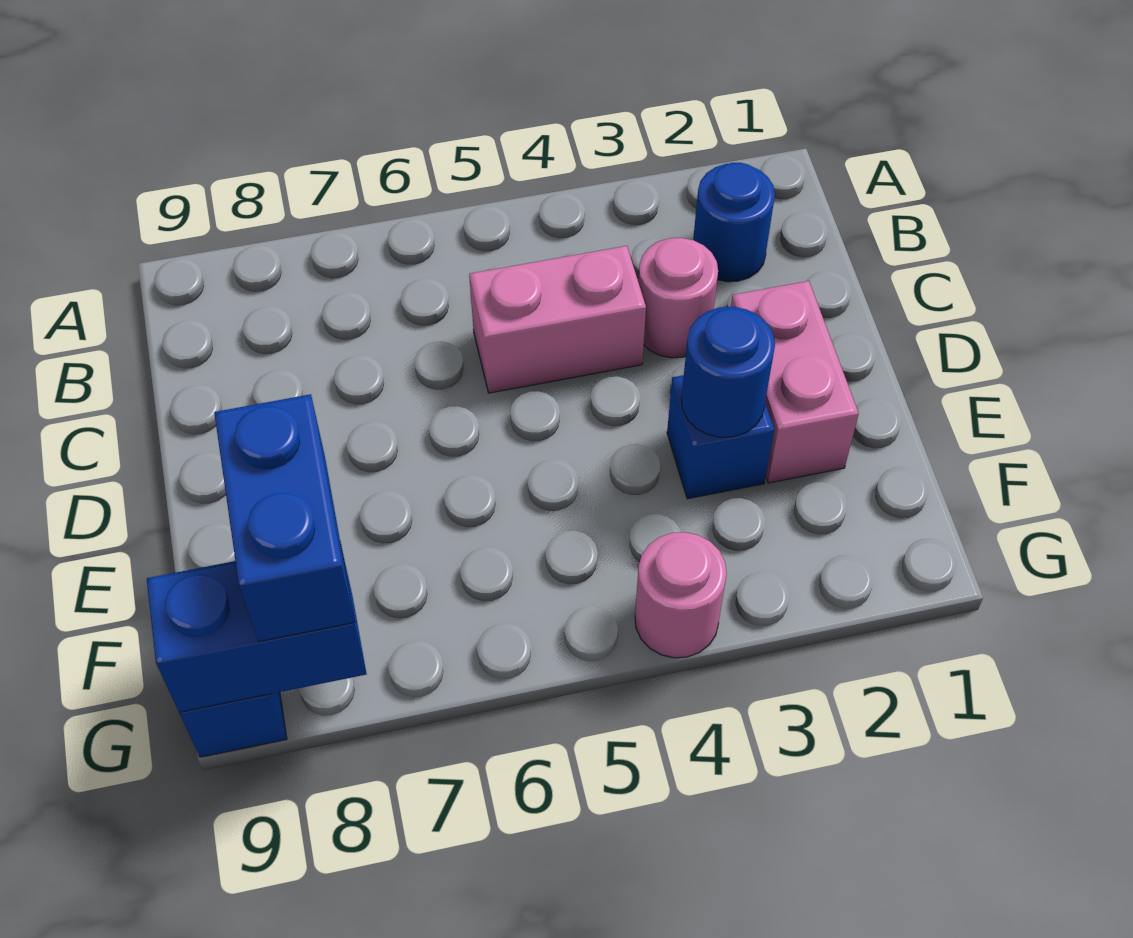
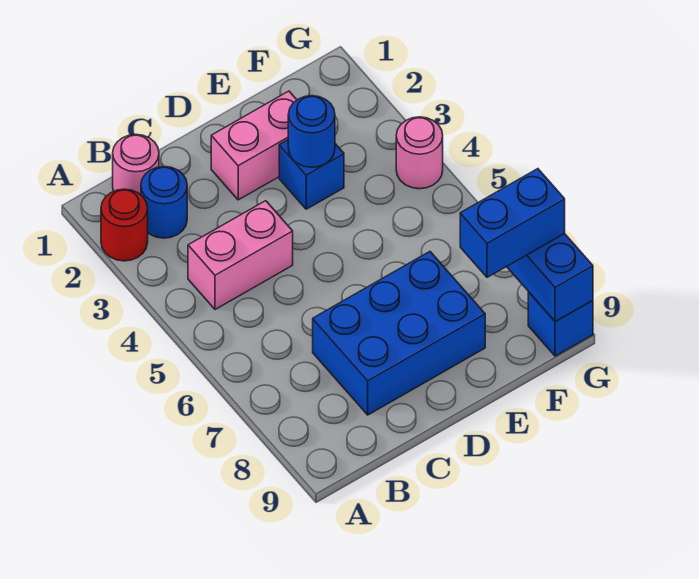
none -> red 1x1 round brick [101,189,148,261]
pink 1x1 round brick [638,238,718,358] -> pink 1x1 round brick moved to [113,134,159,195]
pink 1x2 brick [469,246,646,393] -> pink 1x2 brick turned to [188,201,293,309]
none -> blue 2x3 brick [313,252,485,415]

